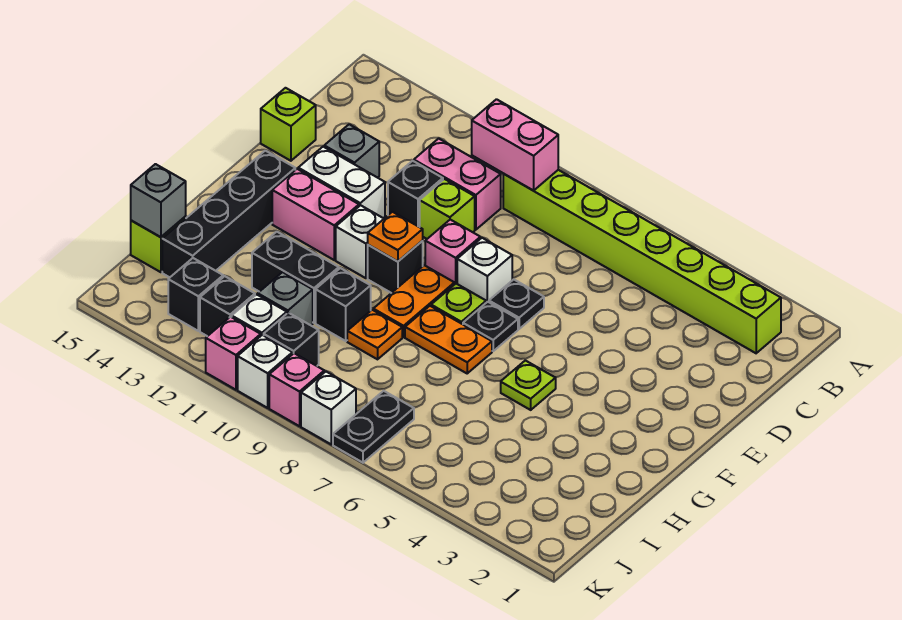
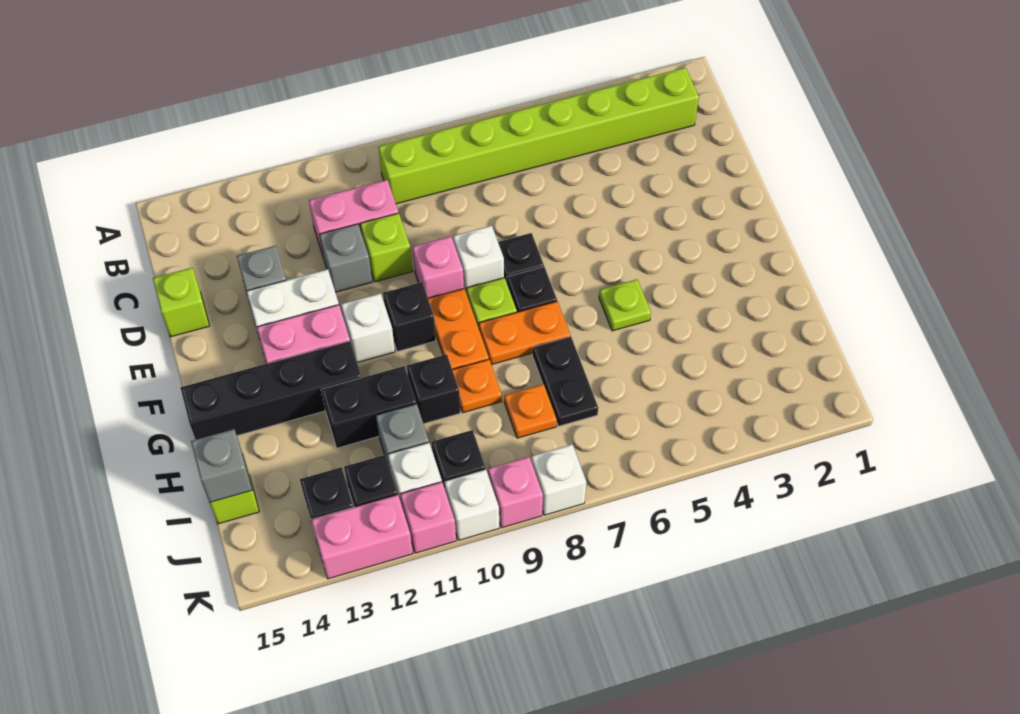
pink 1x2 brick [472,99,558,191] -> pink 1x2 brick moved to [311,495,413,579]
black 1x1 brick [388,161,443,227] -> grey 1x1 brick [319,224,372,292]
orange 1x1 plate [368,212,423,262] -> orange 1x1 plate moved to [504,384,557,438]
black 1x4 brick [162,151,295,277] -> black 1x4 brick turned to [181,341,362,440]
black 1x2 plate [333,391,414,463] -> black 1x2 plate moved to [532,337,598,426]

